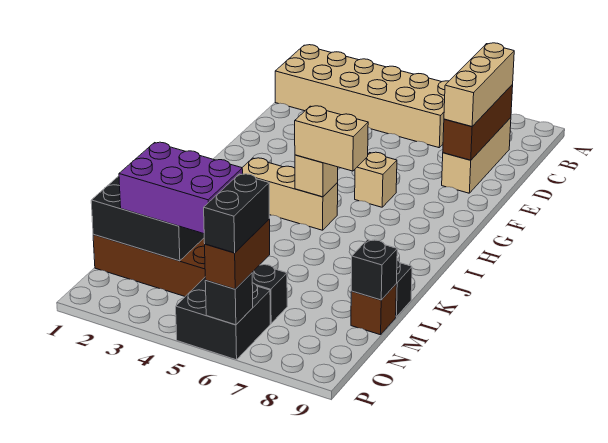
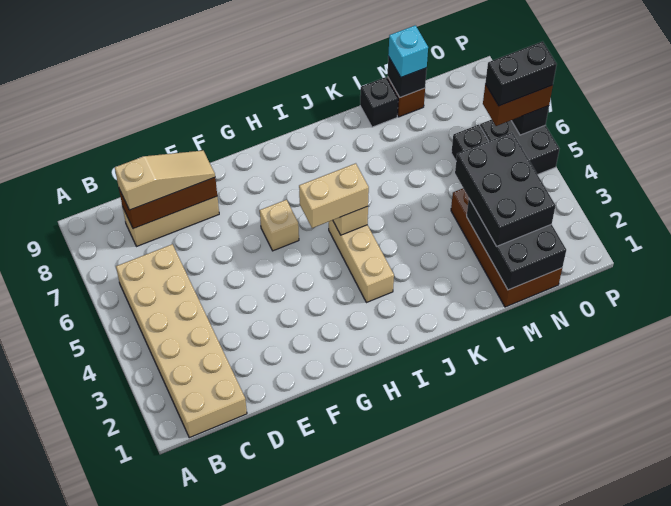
tan 1x3 brick [444,43,514,127] -> tan 1x3 slope [115,151,215,210]
tan 1x2 brick [295,106,368,171] -> tan 1x2 brick turned to [299,163,369,228]
purple 2x3 brick [119,142,243,234] -> black 2x3 brick [455,132,556,246]
none -> cyan 1x1 brick [388,25,428,77]

